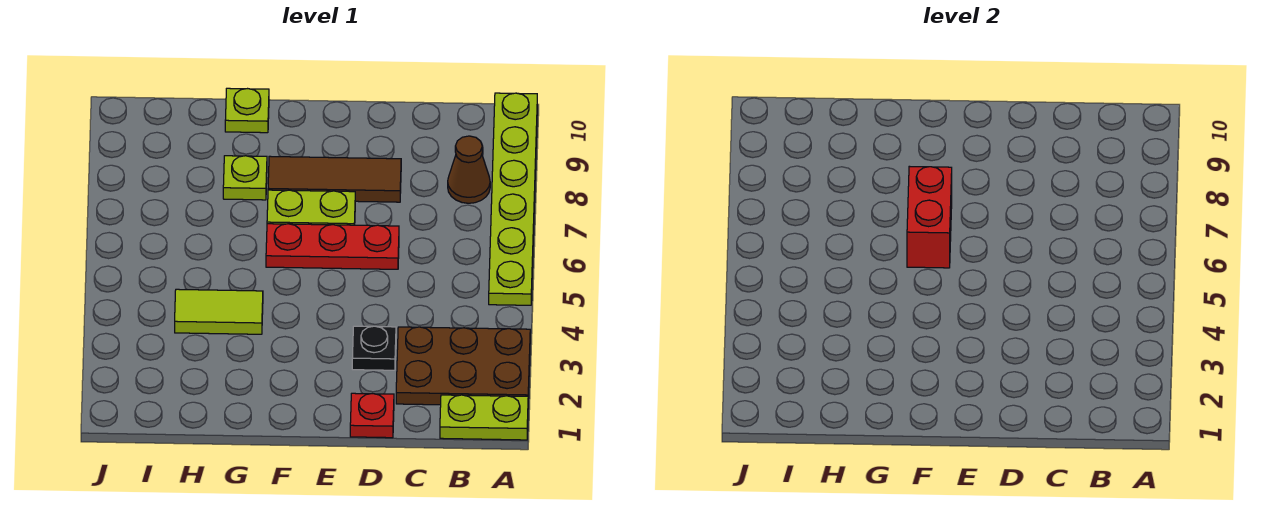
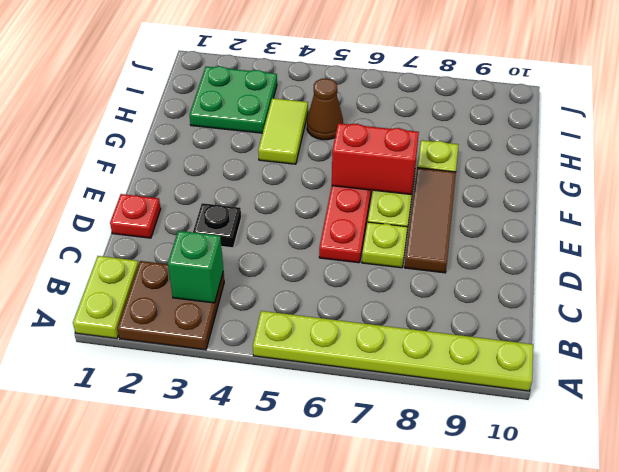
brown 2x3 plate [396,327,530,405] -> brown 2x2 plate [117,261,224,350]
none -> green 1x1 brick [168,231,223,303]
brown 1x1 cone [448,136,490,203] -> brown 1x1 cone moved to [307,78,343,140]
lime 1x1 plate [225,88,269,133] -> lime 1x1 plate moved to [362,222,408,268]
none -> green 2x2 plate [189,66,277,133]

